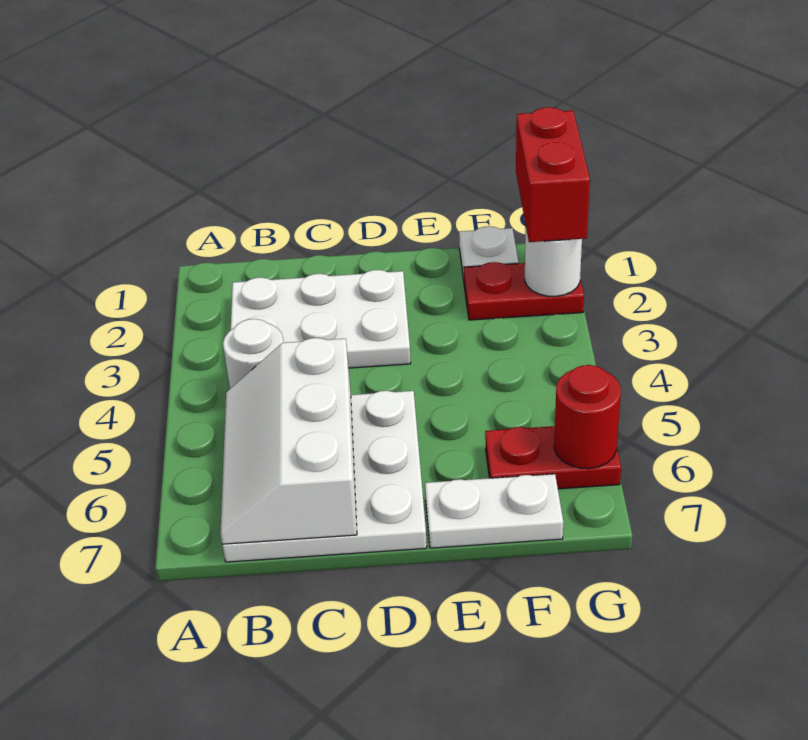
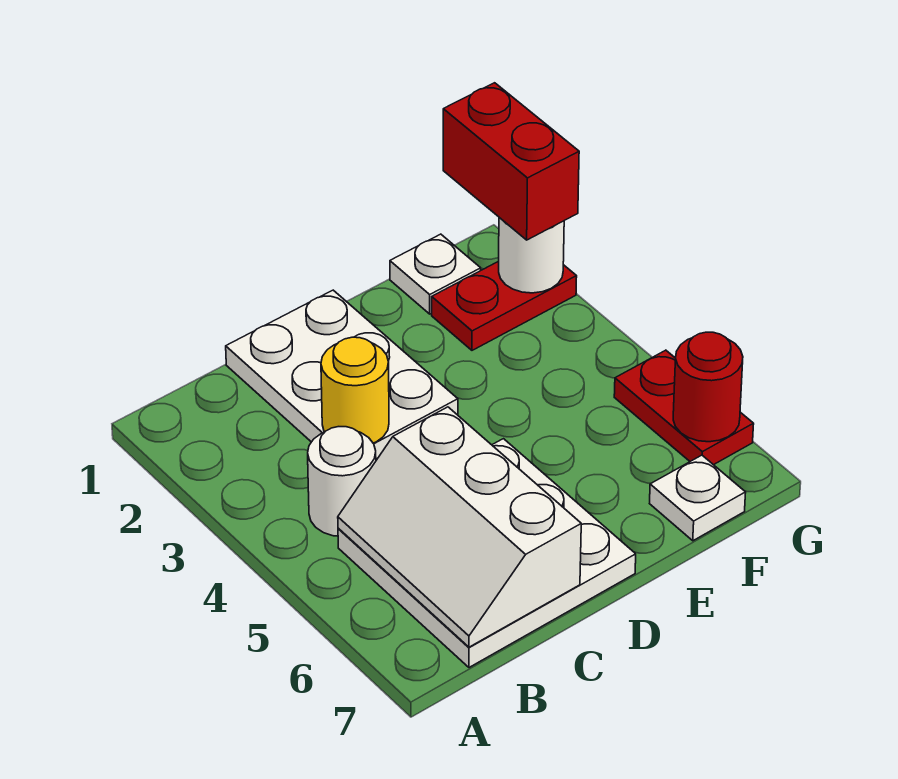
white 2x3 plate [231,270,411,368] -> white 2x3 plate turned to [226,290,458,460]
none -> yellow 1x1 round brick [321,337,389,443]
white 1x2 plate [425,474,563,548] -> white 1x1 plate [650,455,746,541]
red 1x2 plate [485,426,621,489] -> red 1x2 plate turned to [614,350,754,465]

